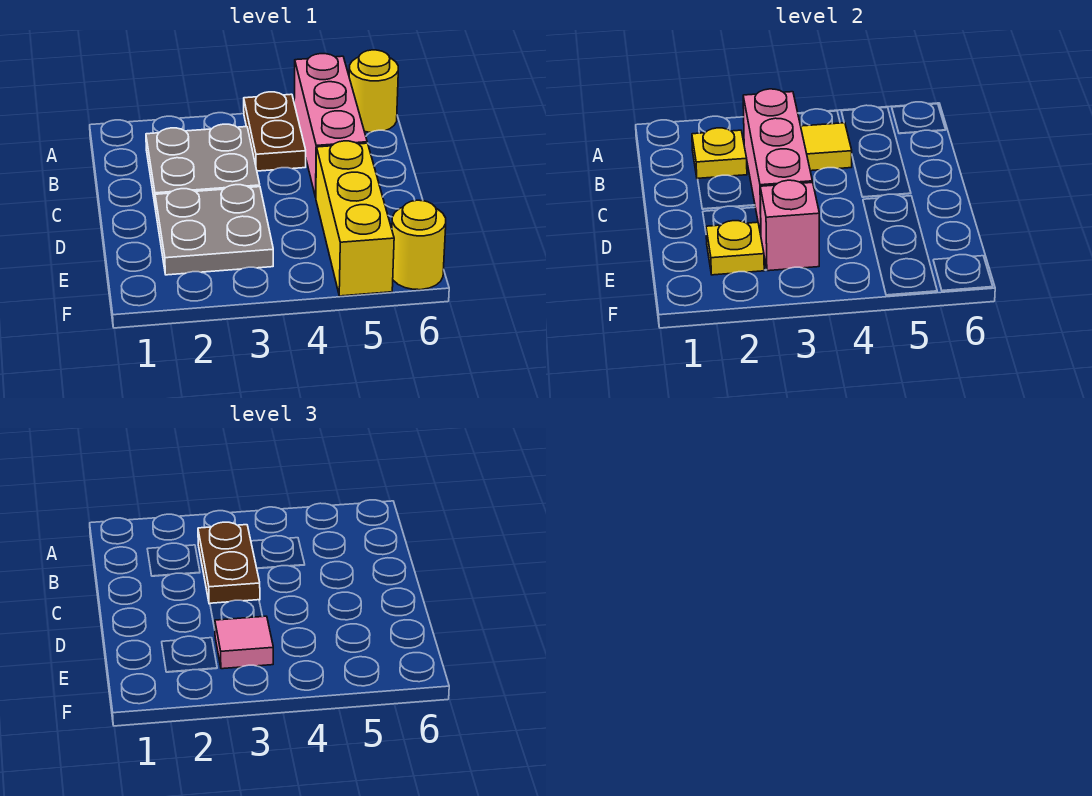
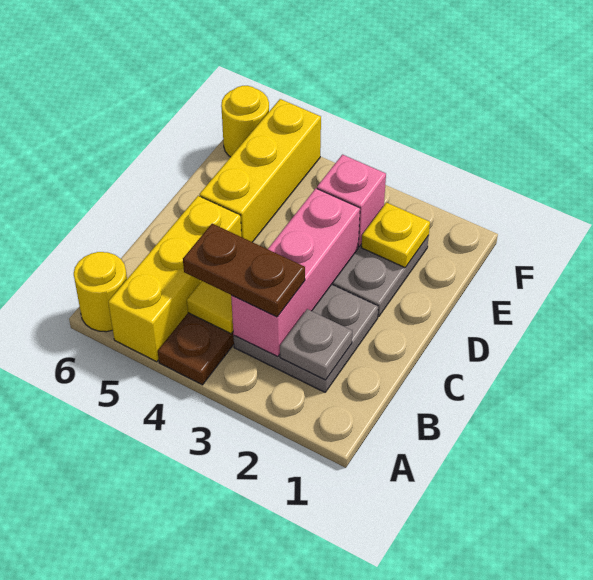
pink 1x3 brick [294,54,367,197] -> yellow 1x3 brick [108,196,241,362]
yellow 1x1 plate [692,128,747,179] -> grey 1x1 plate [280,309,352,380]
brown 1x2 plate [198,522,260,604] -> brown 1x2 plate turned to [183,224,305,317]
pink 1x1 tile [215,616,273,669] -> none

